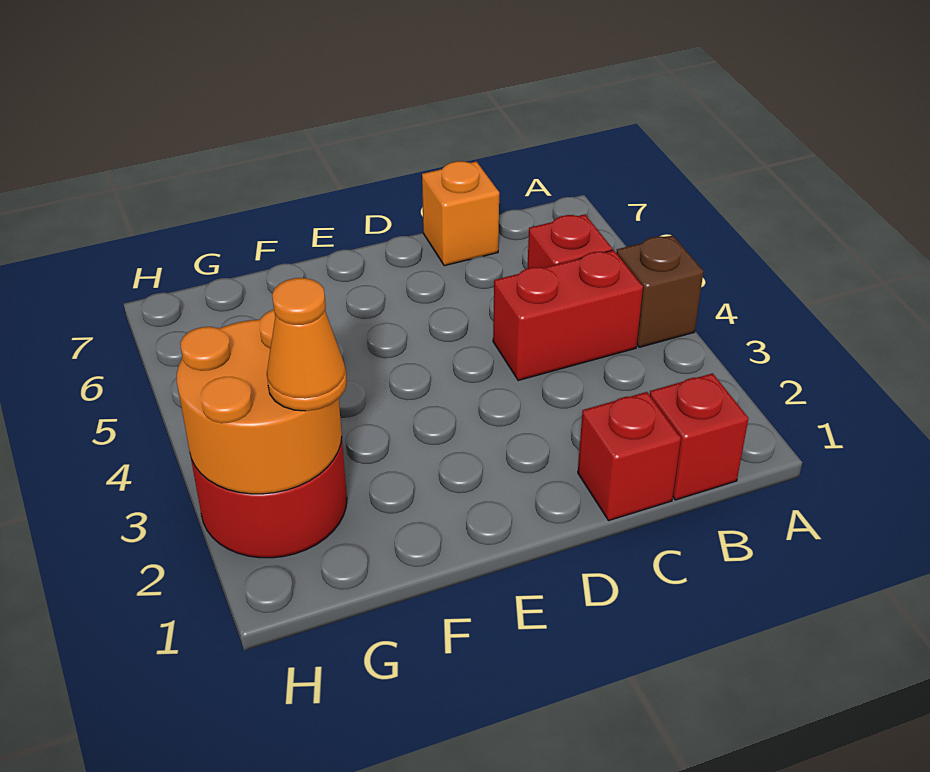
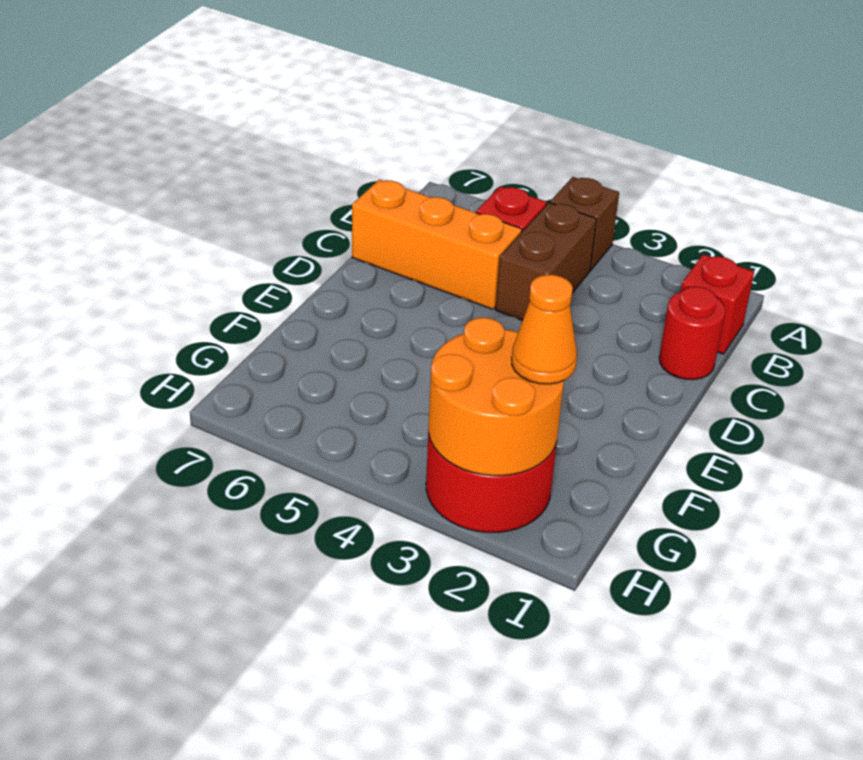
red 1x2 brick [493,250,643,381] -> brown 1x2 brick [496,203,597,320]
red 1x1 brick [578,392,681,521] -> red 1x1 round brick [659,286,725,380]
orange 1x1 brick [422,161,499,266] -> orange 1x3 brick [352,180,522,309]

